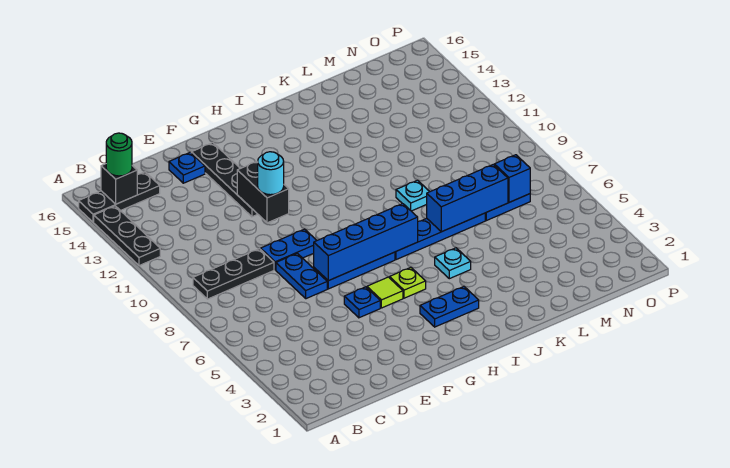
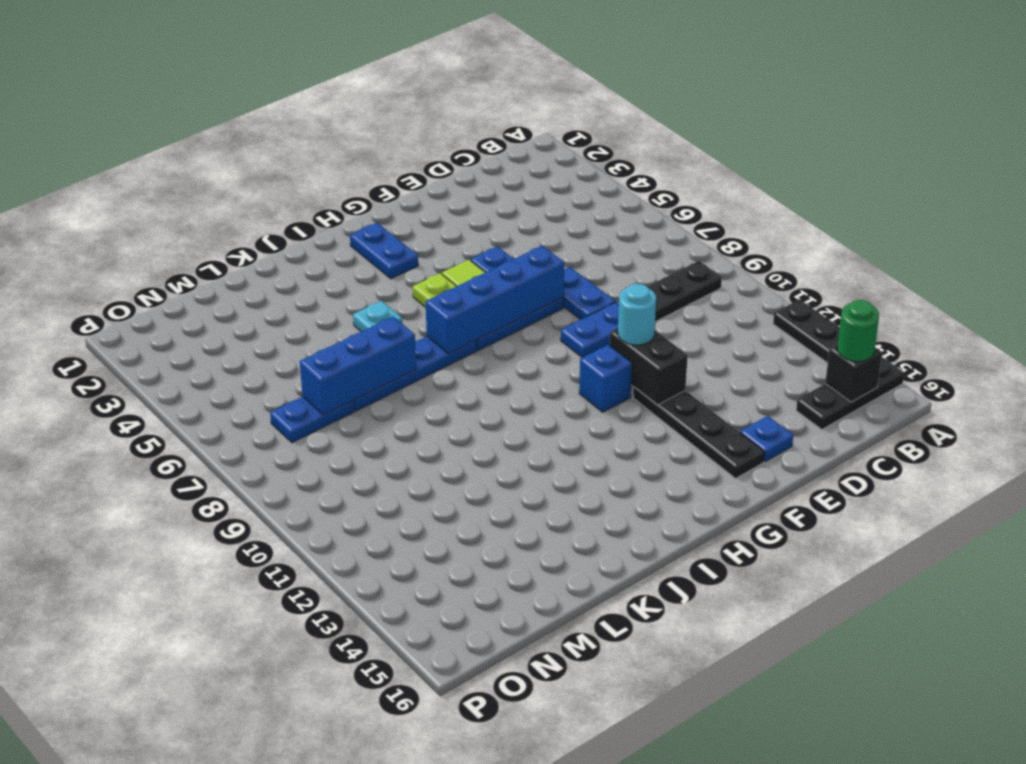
blue 1x2 plate [420,287,479,327] -> blue 1x2 plate turned to [350,223,418,279]
cyan 1x1 plate [396,180,430,211] -> none
blue 1x1 brick [494,155,530,202] -> blue 1x1 brick moved to [579,345,632,412]

